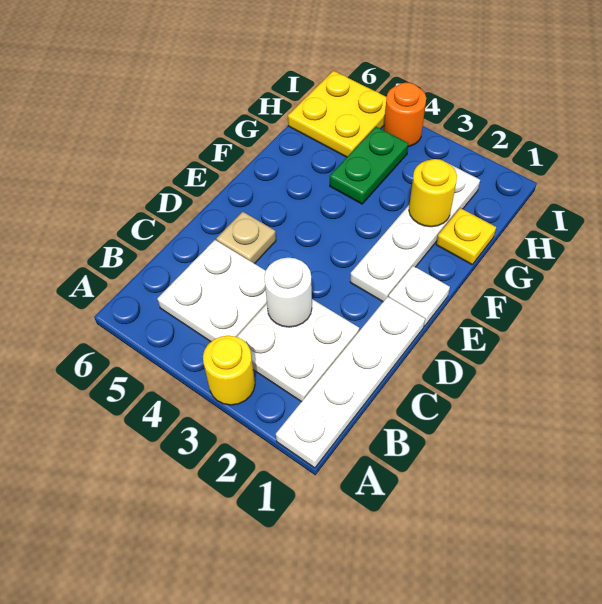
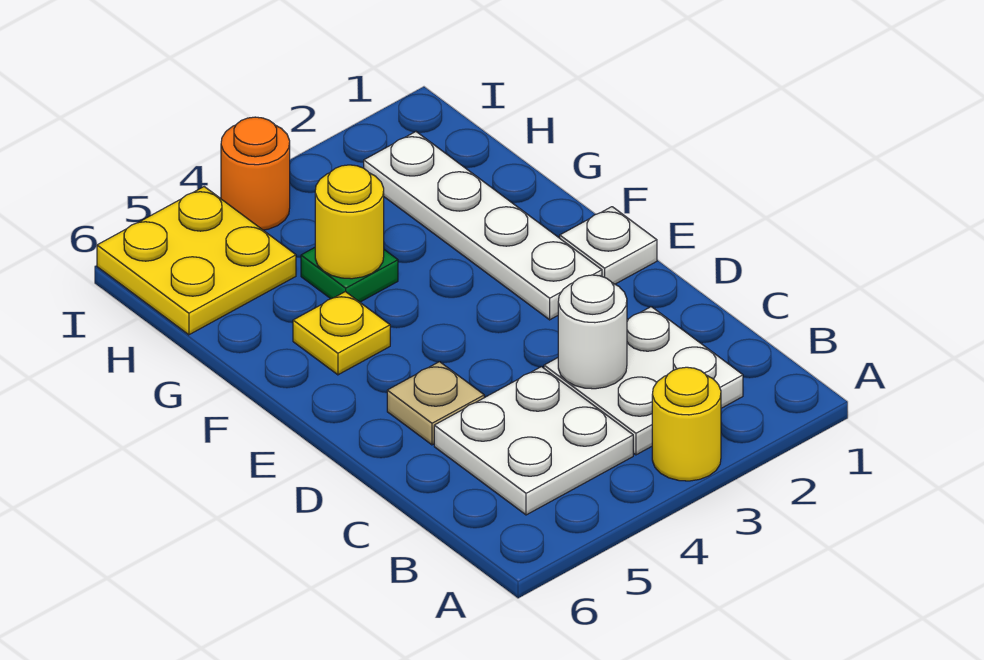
white 1x4 plate [276,297,425,468] -> none
yellow 1x1 plate [436,208,496,264] -> yellow 1x1 plate moved to [293,292,390,375]
yellow 1x1 round brick [409,159,457,227] -> yellow 1x1 round brick moved to [315,165,384,279]
green 1x2 plate [330,127,408,204] -> green 1x1 plate [301,248,398,302]

